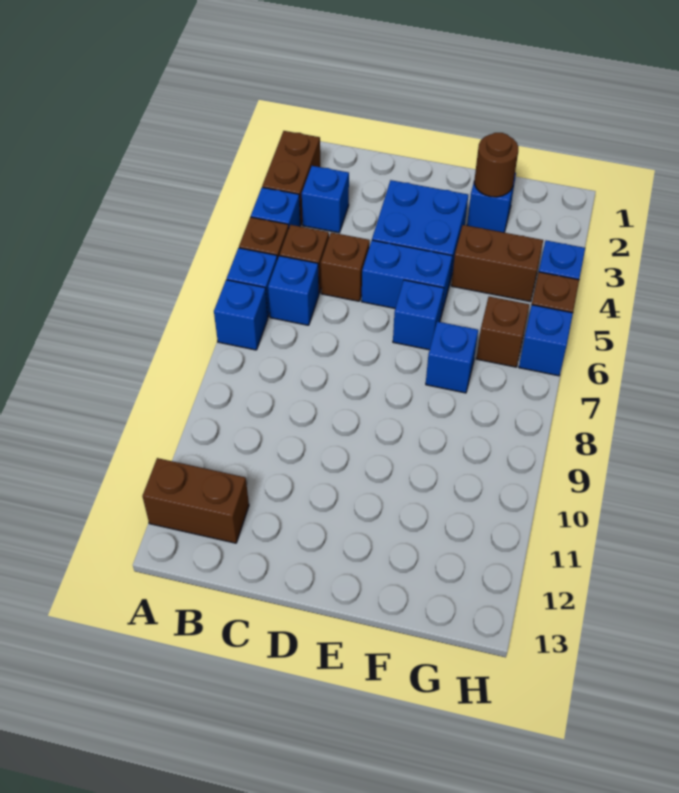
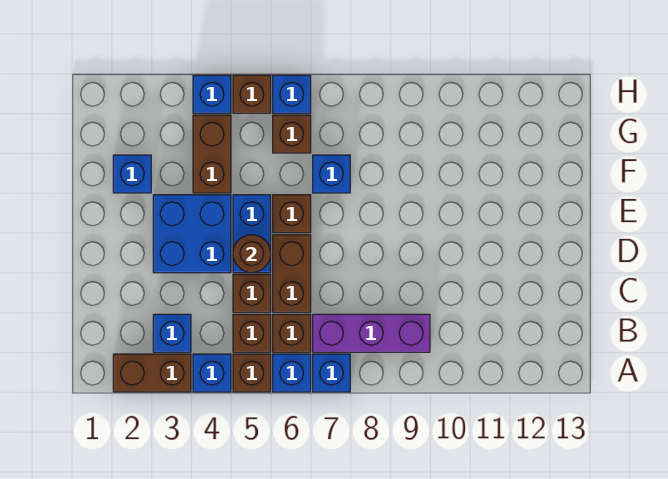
brown 1x2 brick [142,458,249,543] -> brown 1x2 brick moved to [273,235,311,312]
blue 1x1 brick [268,256,319,325] -> brown 1x1 brick [273,314,311,352]
none -> purple 1x3 brick [313,314,430,352]
blue 1x1 brick [393,280,444,350] -> brown 1x1 brick [273,195,311,233]
brown 1x1 round brick [474,133,518,197] -> brown 1x1 round brick moved to [233,235,271,273]

